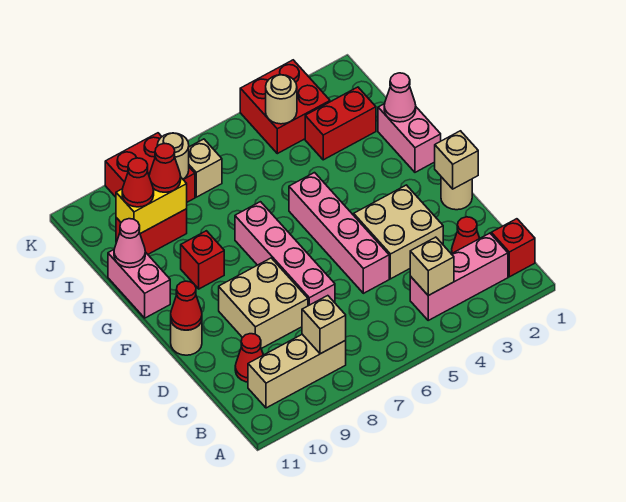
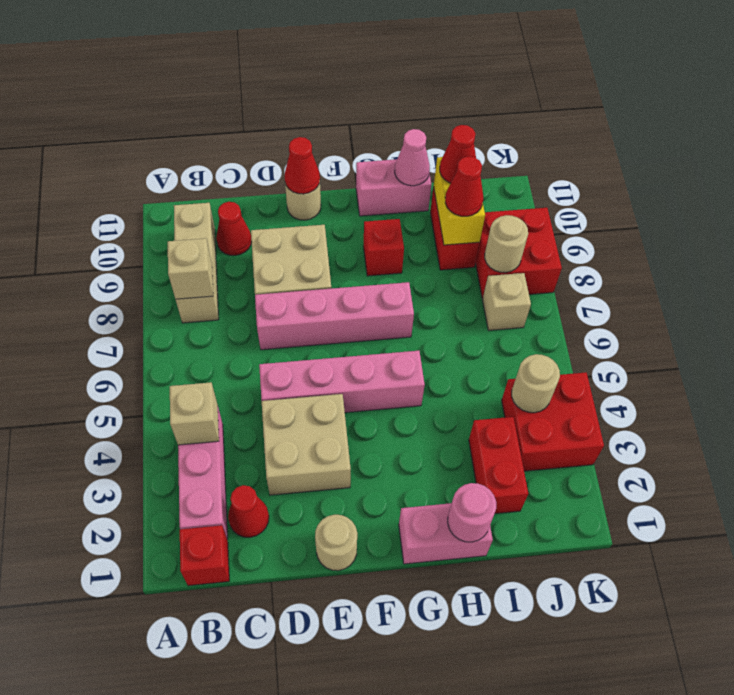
tan 1x1 brick [435,131,478,189] -> none
pink 1x1 cone [384,73,416,122] -> pink 1x1 round brick [448,483,496,542]

